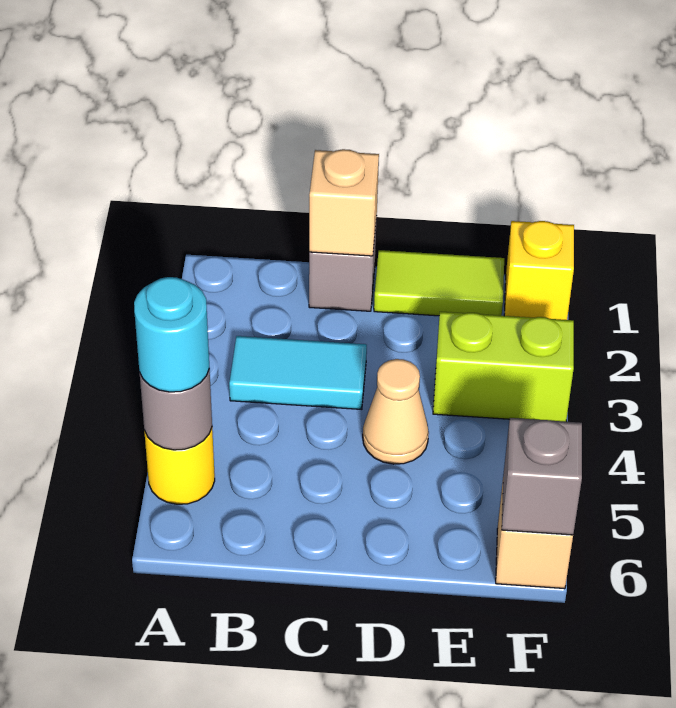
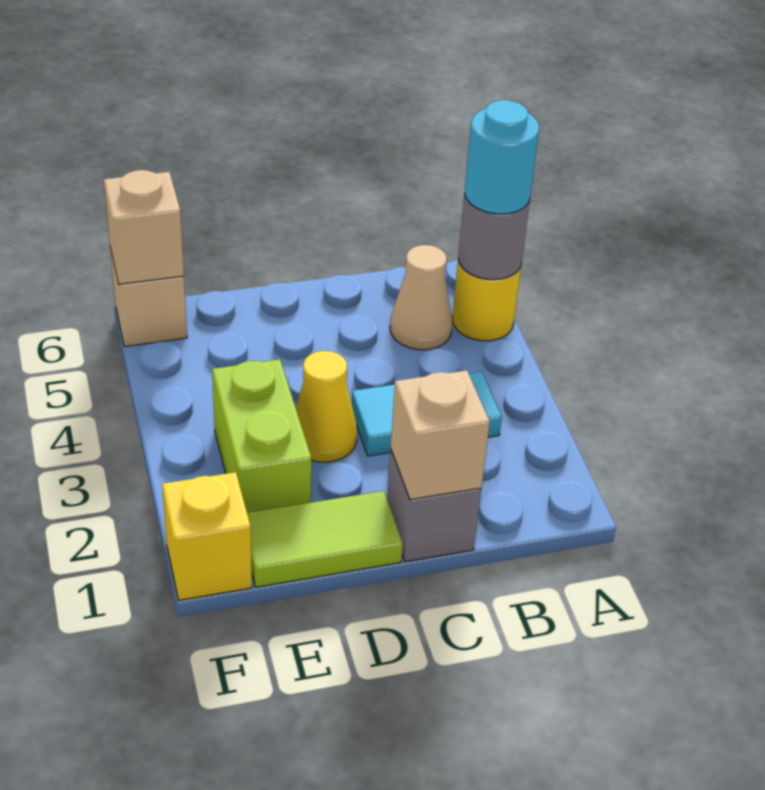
none -> yellow 1x1 cone [296,351,357,462]
tan 1x1 cone [363,359,429,464] -> tan 1x1 cone moved to [390,245,453,350]
lime 1x2 brick [433,312,574,422] -> lime 1x2 brick turned to [212,359,312,513]
grey 1x1 brick [502,418,582,535] -> tan 1x1 brick [104,170,184,284]

